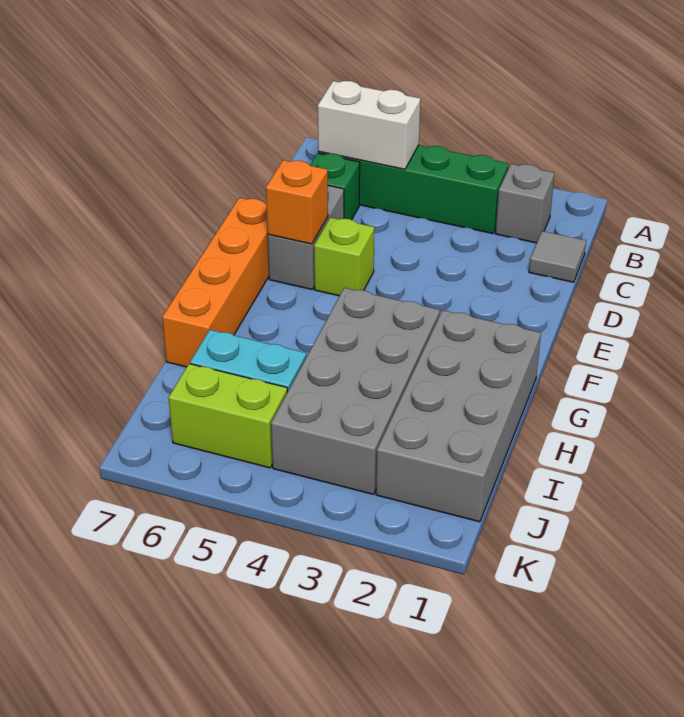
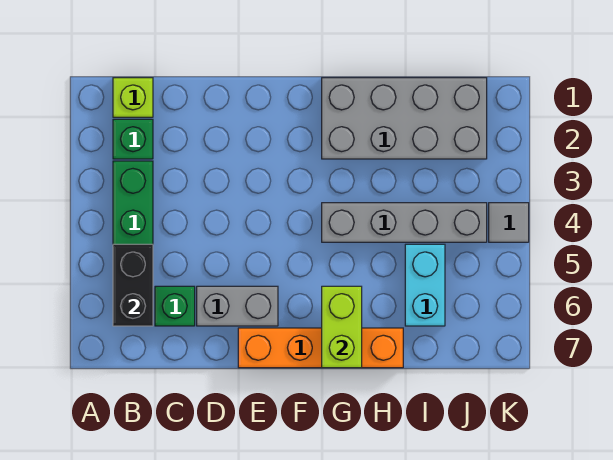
grey 1x1 brick [495,164,554,243] -> green 1x1 brick [113,119,153,159]
white 1x2 brick [318,81,420,169] -> black 1x2 brick [113,244,153,326]
grey 1x1 tile [529,231,586,282] -> grey 1x1 tile moved to [489,203,529,242]
lime 1x1 brick [314,217,374,296] -> lime 1x1 brick moved to [113,78,153,117]
orange 1x1 brick [266,160,328,244] -> none
grey 2x4 brick [271,288,440,494] -> grey 1x4 brick [322,203,487,242]
lime 1x2 brick [168,364,287,468] -> lime 1x2 brick moved to [322,286,362,368]

